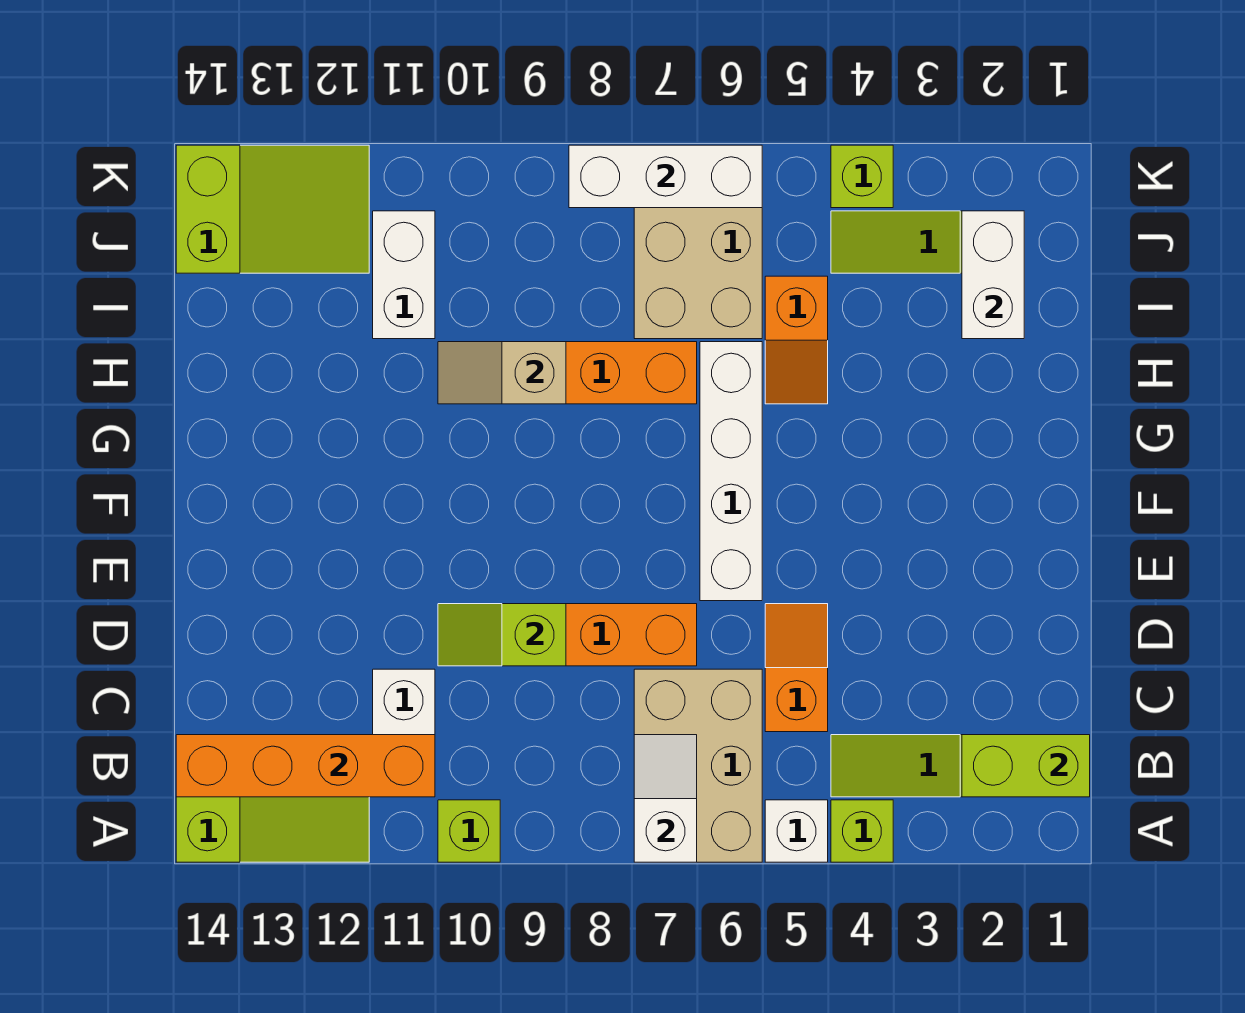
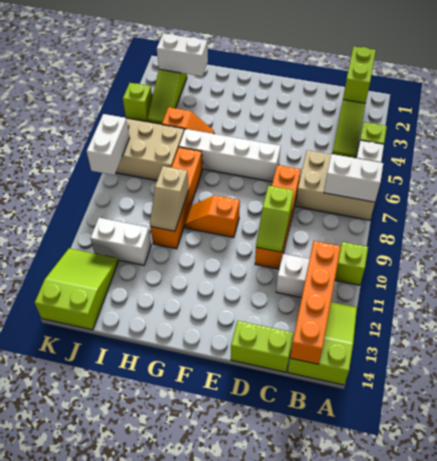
white 1x2 slope [634,735,697,862] -> white 1x2 brick [324,154,383,202]
orange 1x2 slope [765,604,828,732] -> orange 1x2 slope moved to [185,195,240,238]
none -> lime 1x2 brick [231,321,294,372]
white 1x3 brick [569,145,762,208] -> white 1x2 brick [87,114,130,175]

